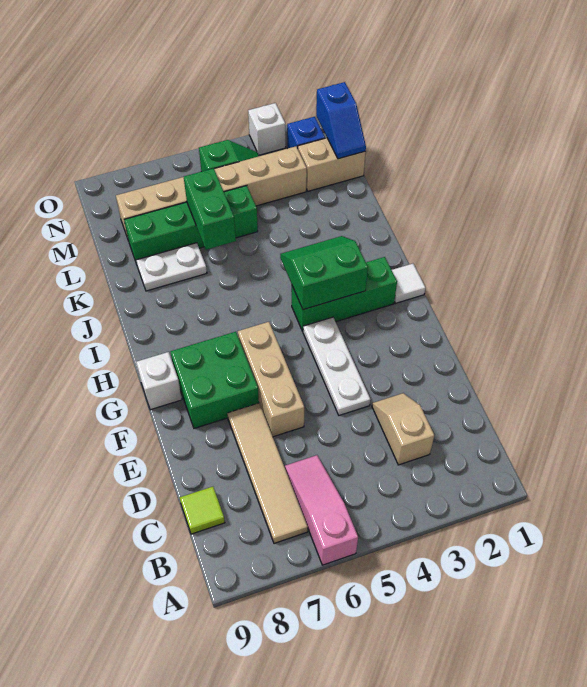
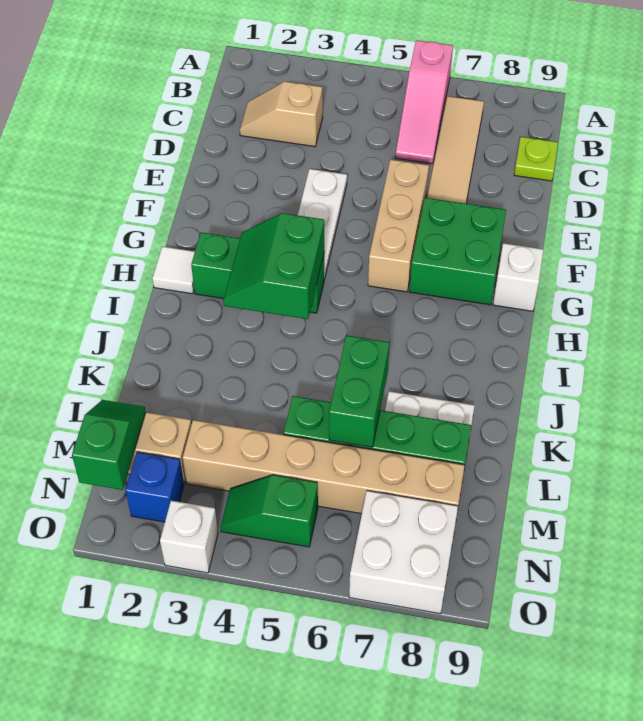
tan 1x2 slope [372,393,434,465] -> tan 1x2 slope turned to [240,81,323,147]
lime 1x1 tile [180,487,225,534] -> lime 1x1 plate [514,137,558,181]
green 2x2 slope [280,236,368,310] -> green 2x2 slope turned to [223,213,324,319]
blue 1x2 slope [316,82,366,159] -> green 1x2 slope [72,400,146,490]
none -> white 2x2 brick [349,491,458,614]

